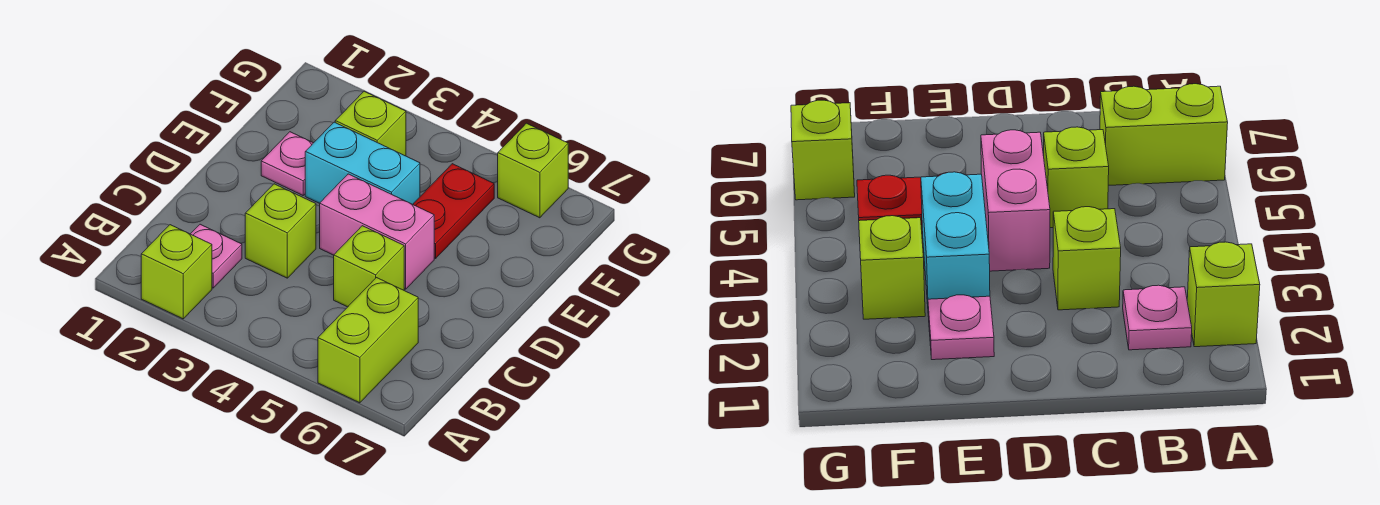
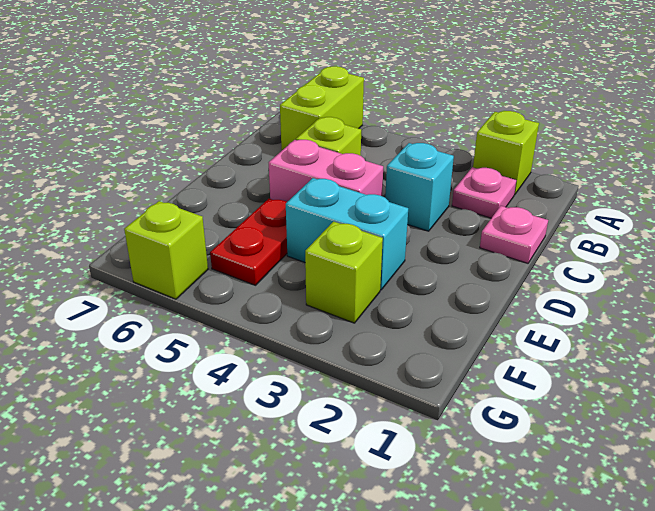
lime 1x1 brick [245,184,316,278] -> cyan 1x1 brick [385,143,454,231]
pink 1x1 plate [261,132,313,195] -> pink 1x1 plate moved to [480,206,548,263]

